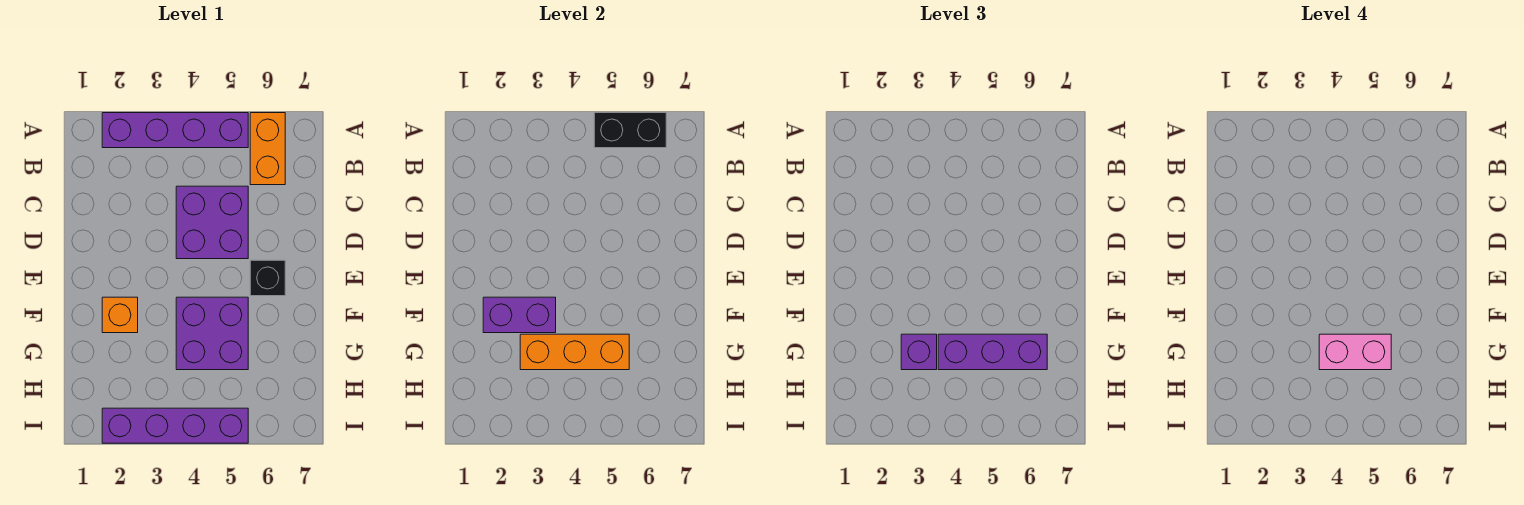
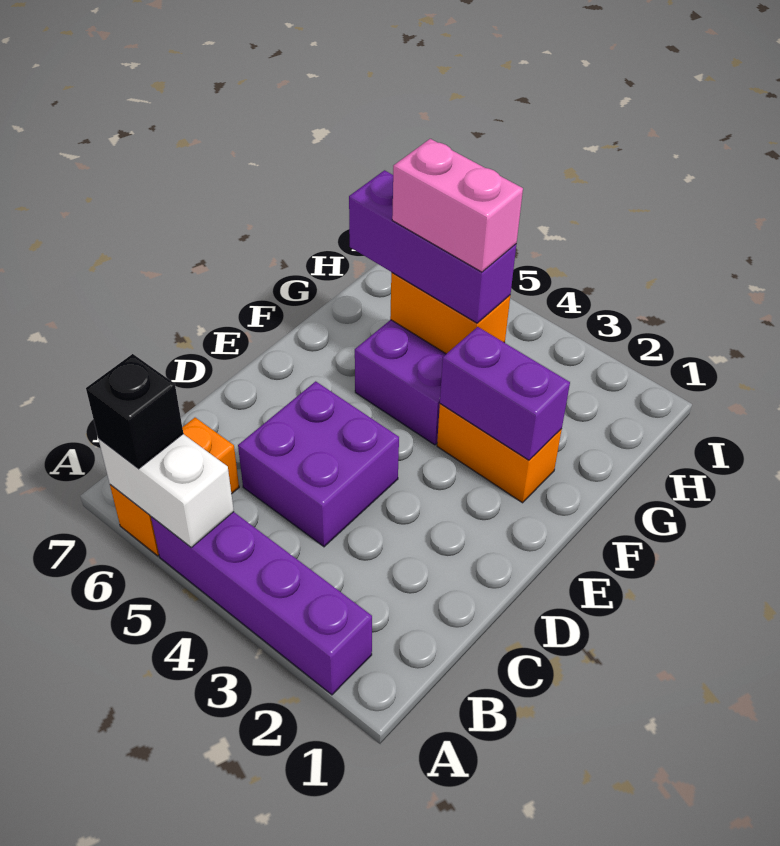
black 1x2 brick [594,113,666,148] -> white 1x2 brick [99,434,234,547]
black 1x1 brick [250,260,285,296] -> black 1x1 brick moved to [86,354,183,469]
orange 1x1 brick [102,297,138,333] -> orange 1x2 brick [437,404,562,503]
orange 1x3 brick [520,334,629,370] -> orange 1x2 brick [390,273,510,354]
purple 1x1 brick [901,334,937,370] -> none
purple 1x4 brick [102,408,248,443] -> none

